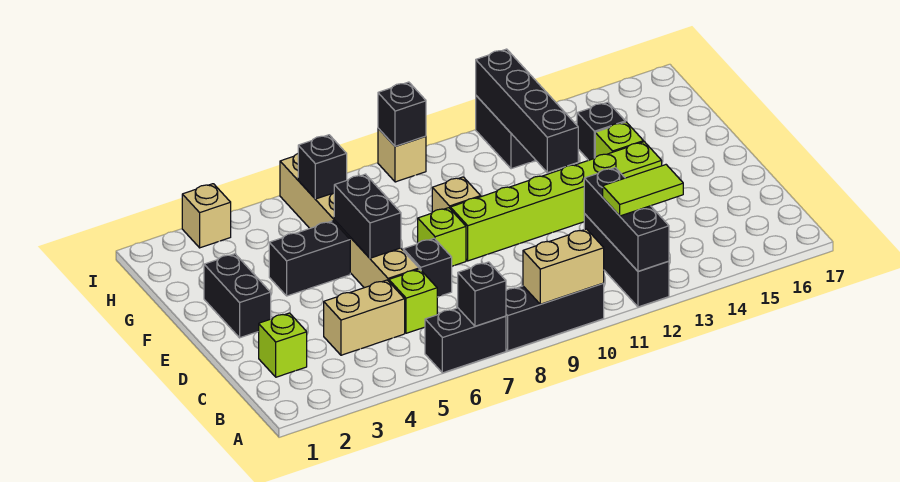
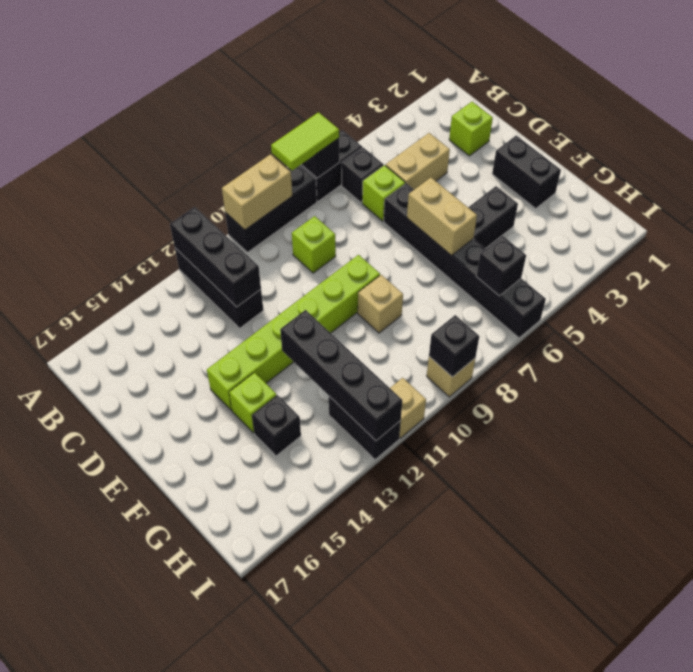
lime 1x2 tile [603,165,683,216] -> lime 1x2 tile moved to [271,112,339,170]
tan 1x6 brick [280,154,419,288] -> black 1x6 brick [384,183,546,338]
black 1x1 brick [403,238,452,297] -> black 1x1 brick moved to [342,148,384,203]
black 1x2 brick [334,174,401,258] -> tan 1x2 brick [407,178,477,256]
lime 1x1 brick [418,208,466,266] -> lime 1x1 brick moved to [292,216,336,273]
tan 1x1 brick [182,184,231,248] -> tan 1x1 brick moved to [390,378,426,438]

